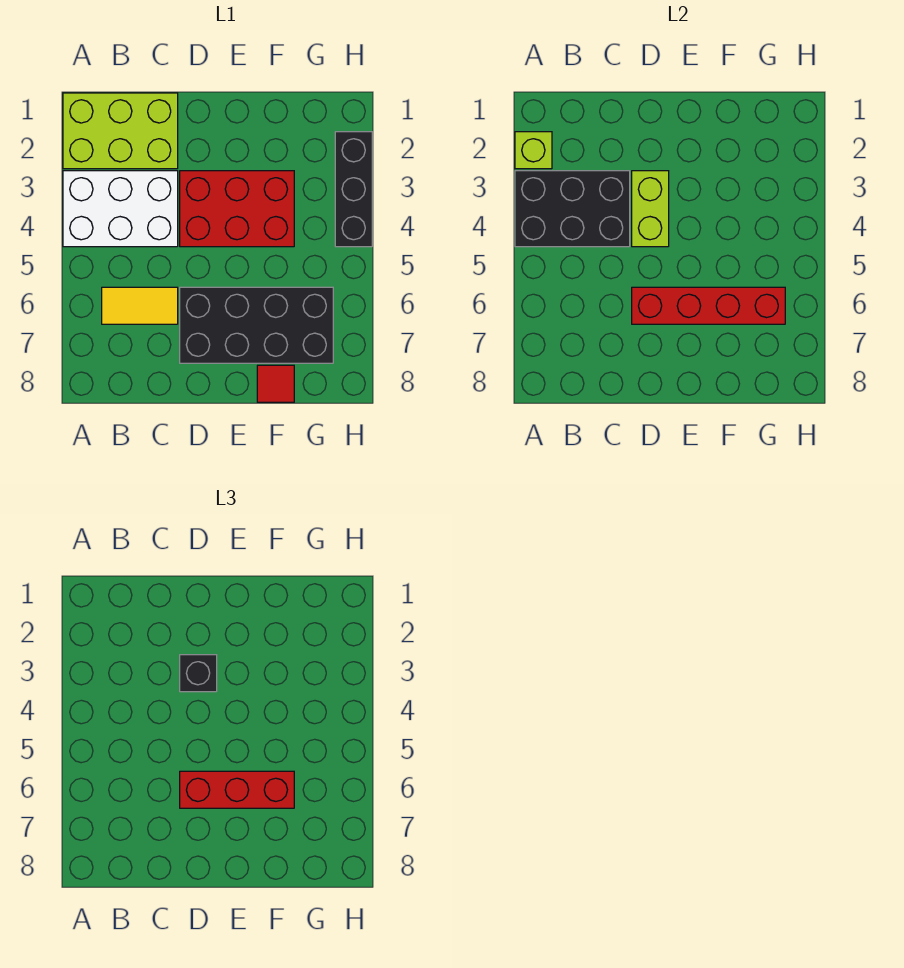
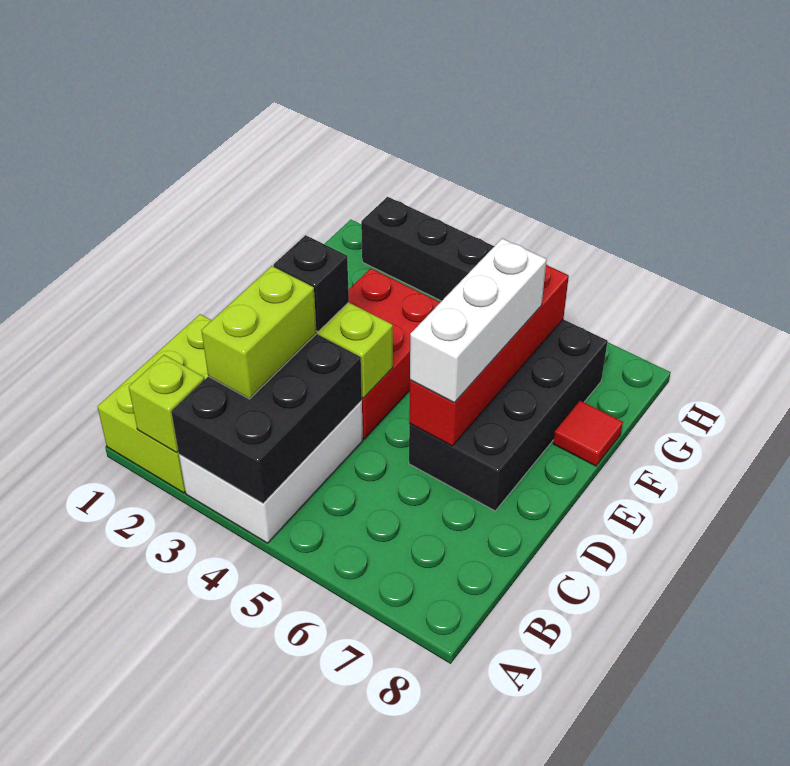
none -> lime 1x2 brick [201,266,317,399]
yellow 1x2 tile [102,287,178,324] -> none
red 1x3 brick [180,771,294,808] -> white 1x3 brick [410,239,547,403]

